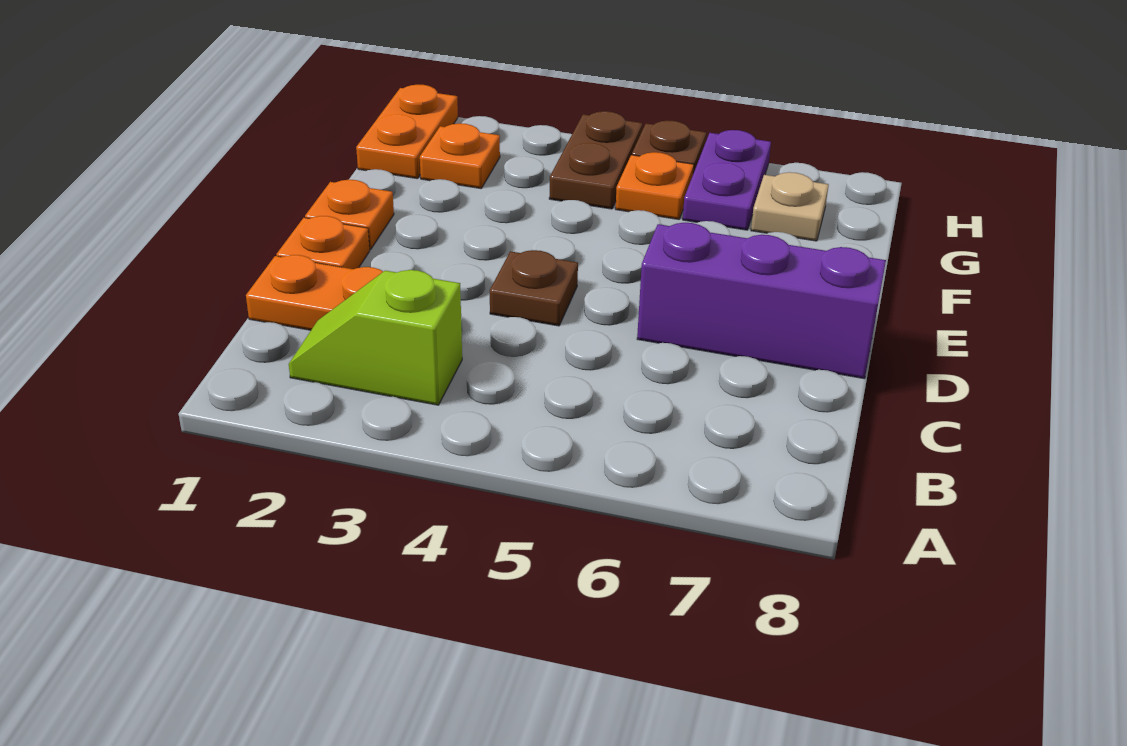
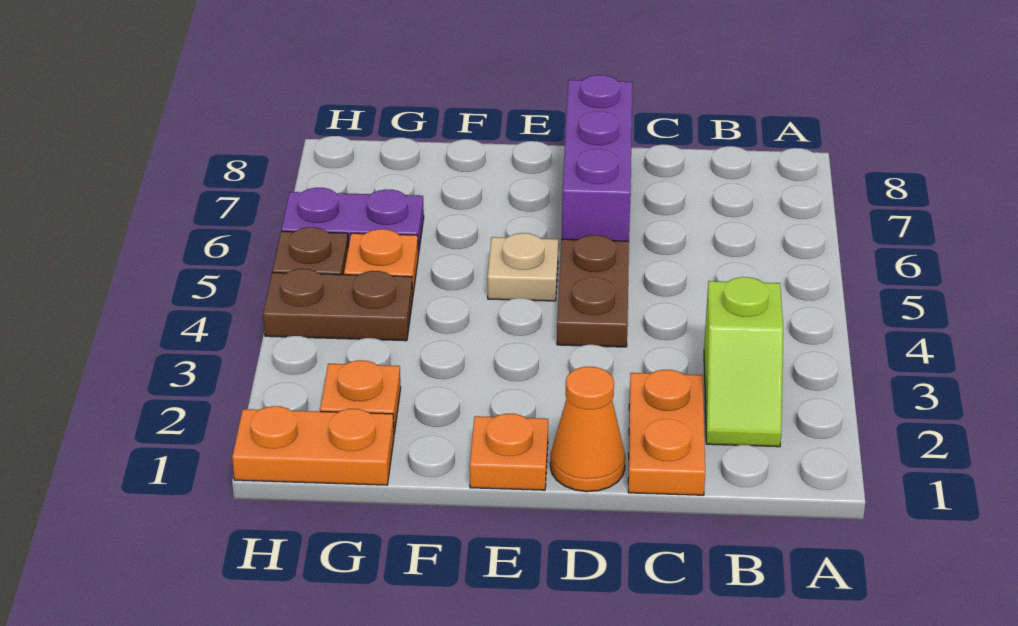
orange 1x1 plate [276,216,370,269] -> orange 1x1 cone [550,367,625,492]
brown 1x1 plate [490,250,578,326] -> brown 1x2 plate [557,235,629,347]
tan 1x1 plate [751,172,829,241] -> tan 1x1 plate moved to [488,233,558,301]

